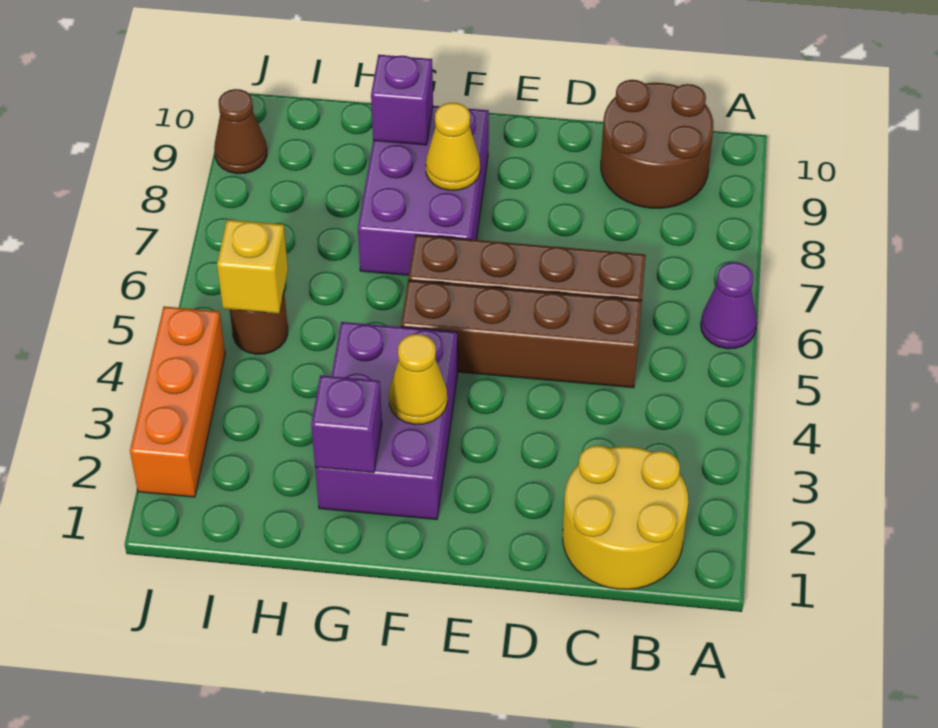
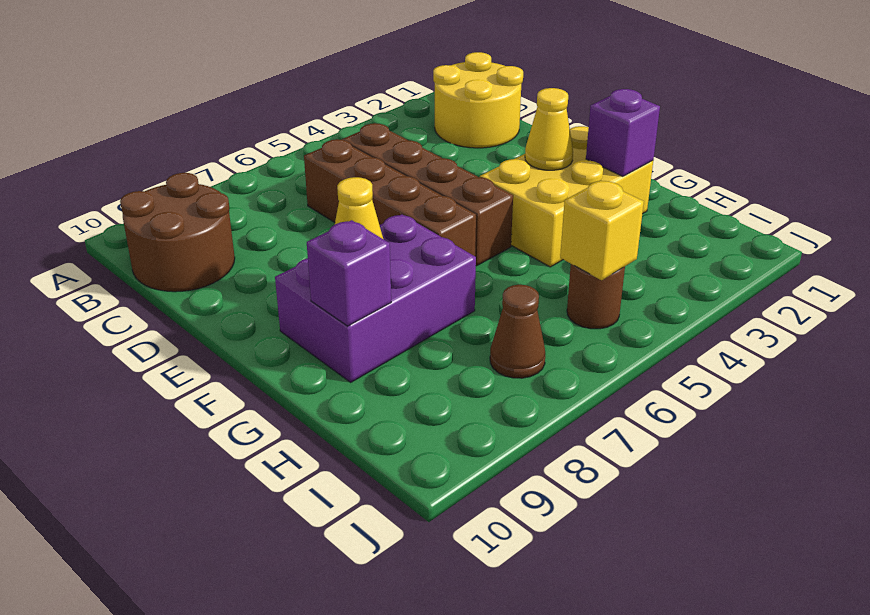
purple 1x1 cone [701,262,757,349] -> none
purple 2x3 brick [315,322,458,519] -> yellow 2x3 brick [480,126,653,267]
orange 1x3 brick [130,306,225,497] -> none
brown 1x1 cone [214,89,267,174] -> brown 1x1 cone moved to [490,285,545,378]

